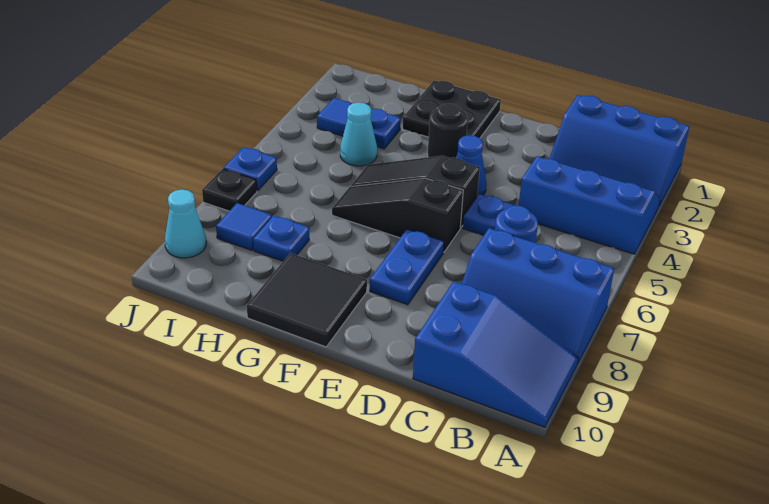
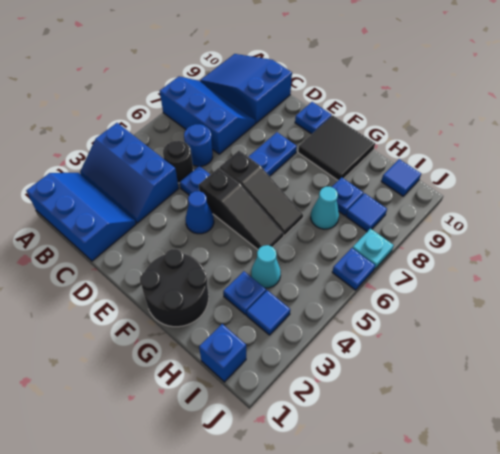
none -> blue 1x1 plate [295,102,332,134]
black 2x2 plate [403,80,501,138] -> black 2x2 round brick [140,249,209,327]
black 1x1 round brick [428,104,468,158] -> black 1x1 round brick moved to [163,141,193,183]
none -> blue 1x1 brick [199,324,246,382]
none -> blue 1x1 tile [381,159,421,196]
black 1x1 plate [202,169,257,211] -> cyan 1x1 plate [353,229,394,270]
cyan 1x1 cone [165,190,206,258] -> cyan 1x1 cone moved to [311,187,339,229]

